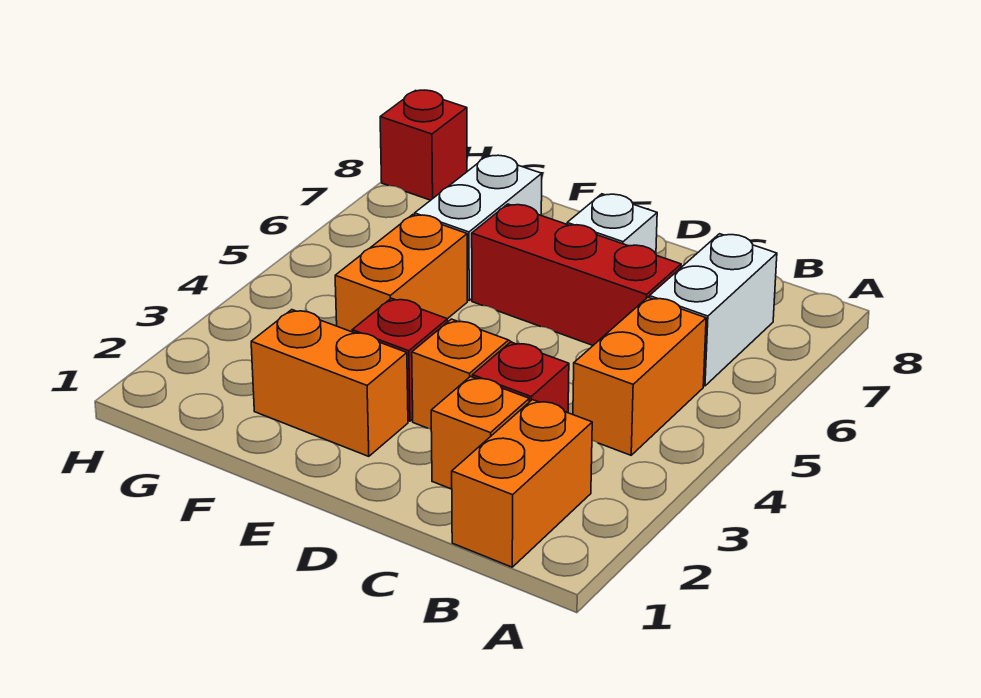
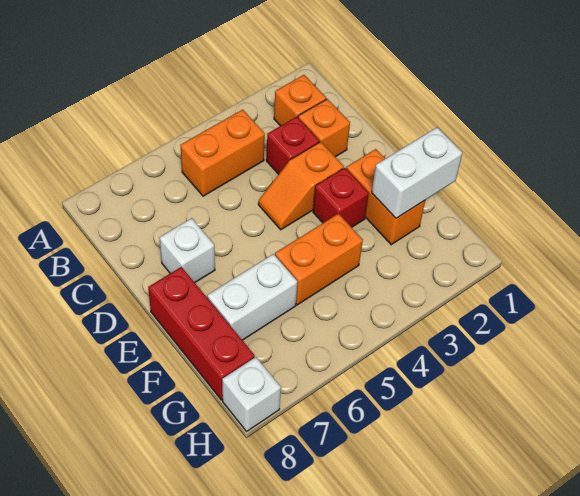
orange 1x2 brick [452,400,592,567] -> orange 1x1 brick [274,75,326,126]
white 1x2 brick [649,234,777,386] -> white 1x2 brick moved to [372,127,462,218]
red 1x3 brick [472,204,681,345] -> red 1x3 brick moved to [148,267,255,400]
red 1x1 brick [380,90,467,200] -> white 1x1 brick [222,357,281,431]

